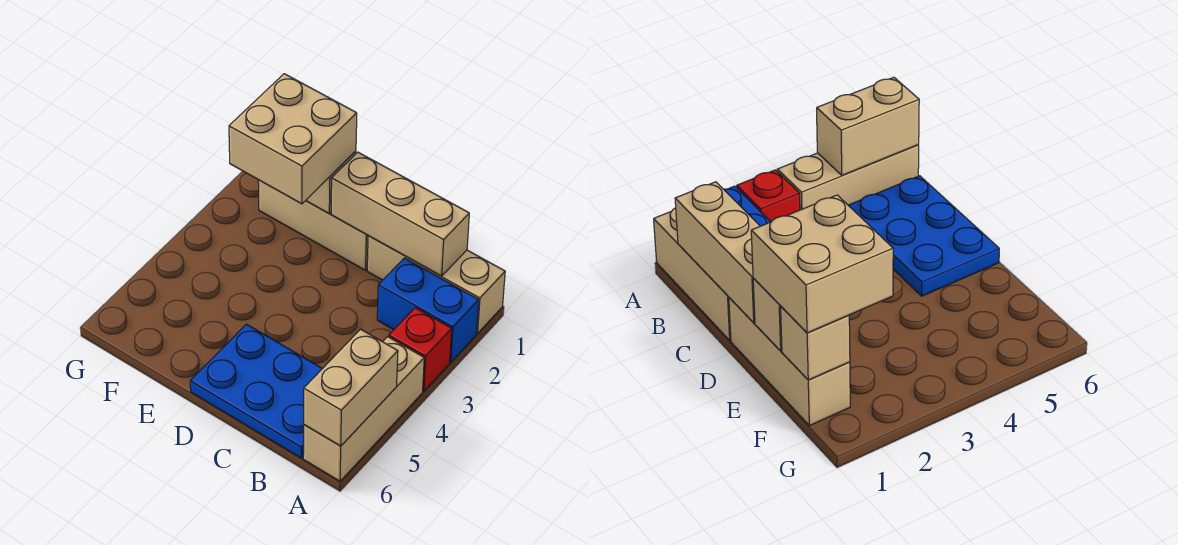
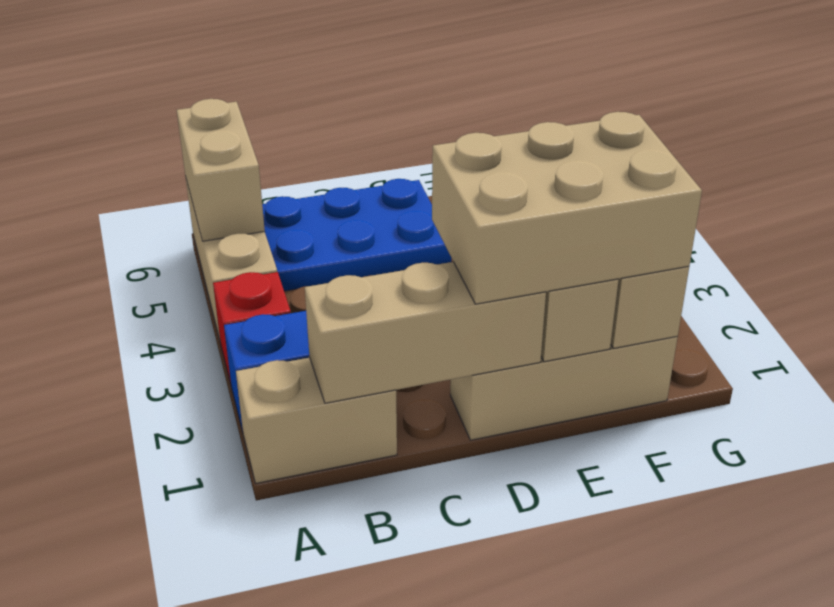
tan 1x3 brick [367,236,505,333] -> tan 1x2 brick [236,358,397,483]
tan 2x2 brick [229,74,357,204] -> tan 2x3 brick [432,112,702,304]

